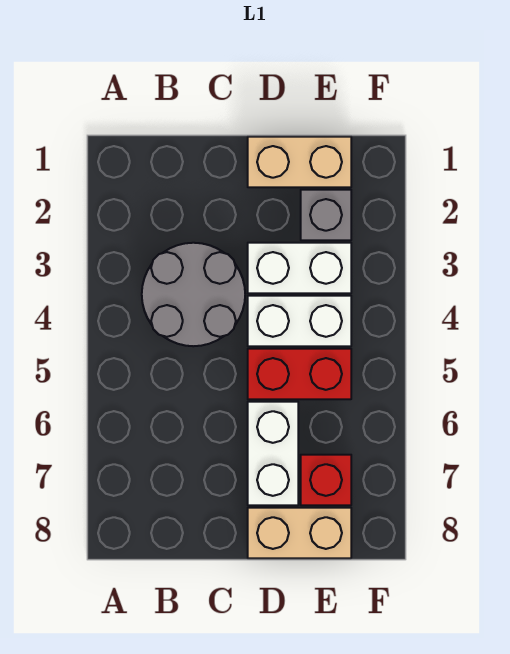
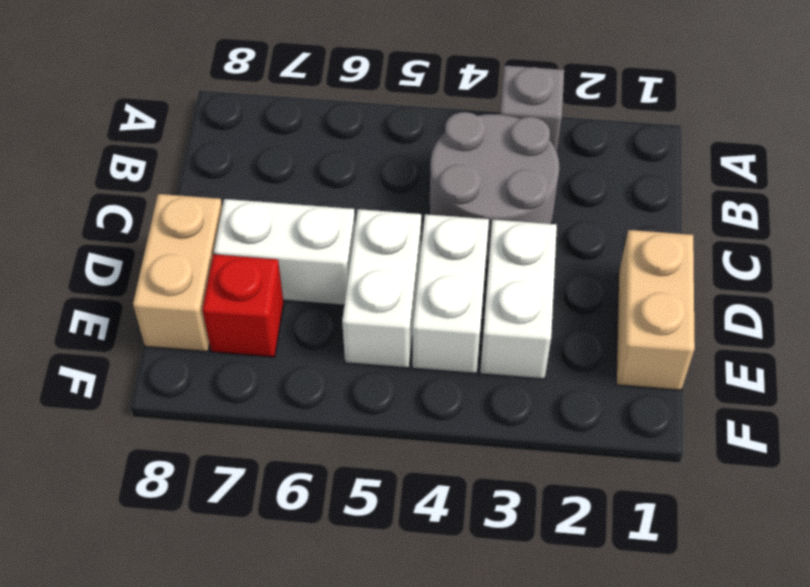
red 1x2 brick [248,349,351,399] -> white 1x2 brick [342,209,421,368]
grey 1x1 brick [301,190,351,240] -> grey 1x1 brick moved to [500,65,564,152]

